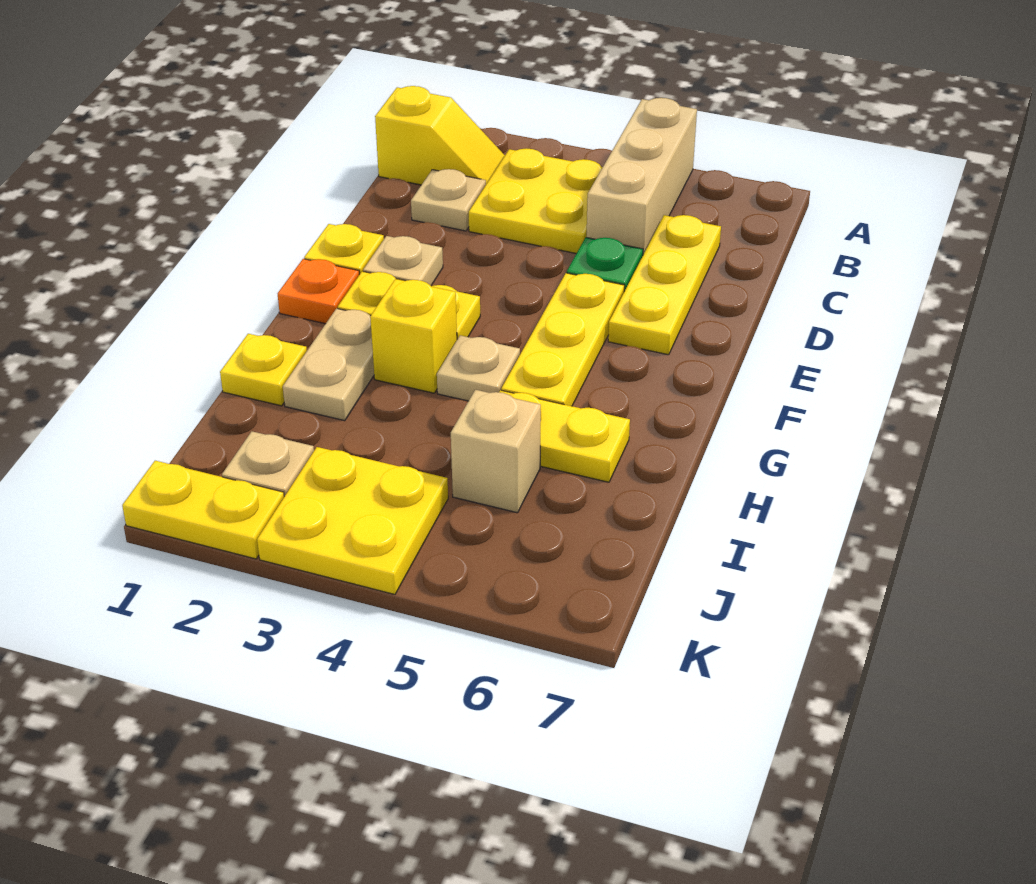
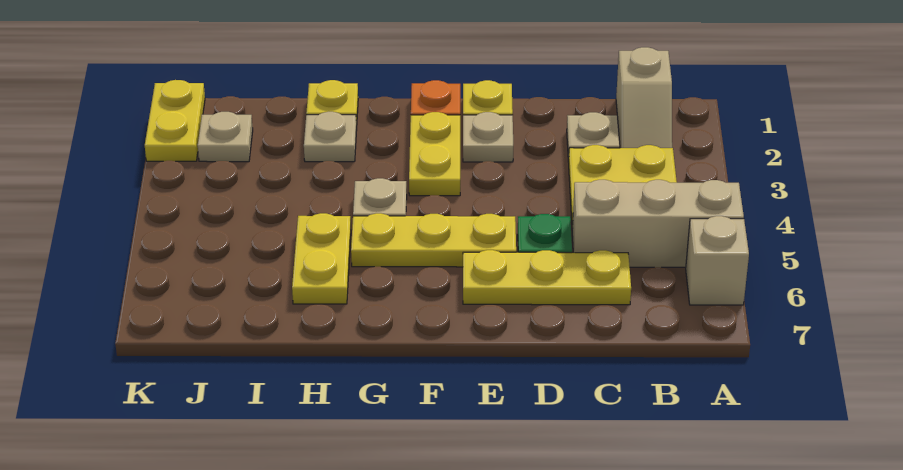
yellow 1x2 slope [375,86,505,185] -> tan 1x2 slope [616,47,672,148]
tan 1x2 plate [283,308,374,421] -> tan 1x1 plate [304,112,357,162]
yellow 1x1 brick [370,279,457,393] -> none
tan 1x1 brick [451,390,541,513] -> tan 1x1 brick moved to [686,216,749,305]
yellow 2x2 plate [257,447,448,594] -> none

